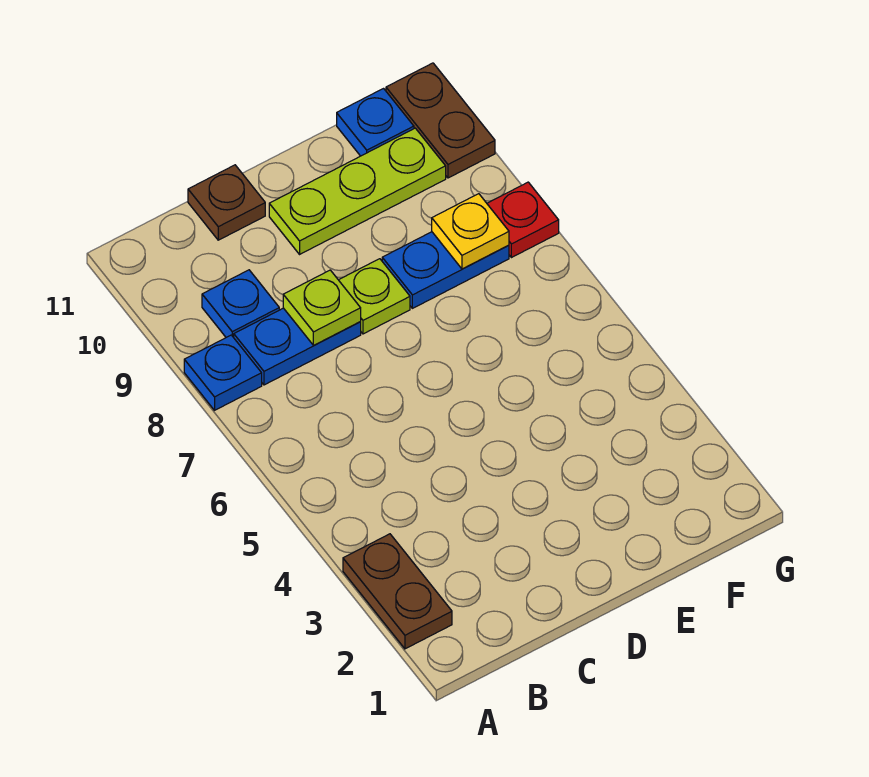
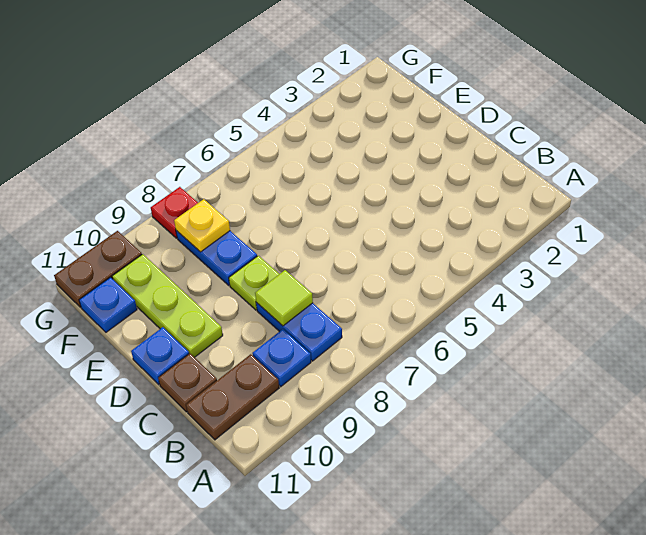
brown 1x2 plate [343,534,452,649] -> brown 1x2 plate moved to [186,354,279,440]
blue 1x1 plate [184,335,262,410] -> blue 1x1 plate moved to [131,327,189,385]
lime 1x1 plate [283,270,361,345] -> lime 1x1 tile [255,270,313,326]

